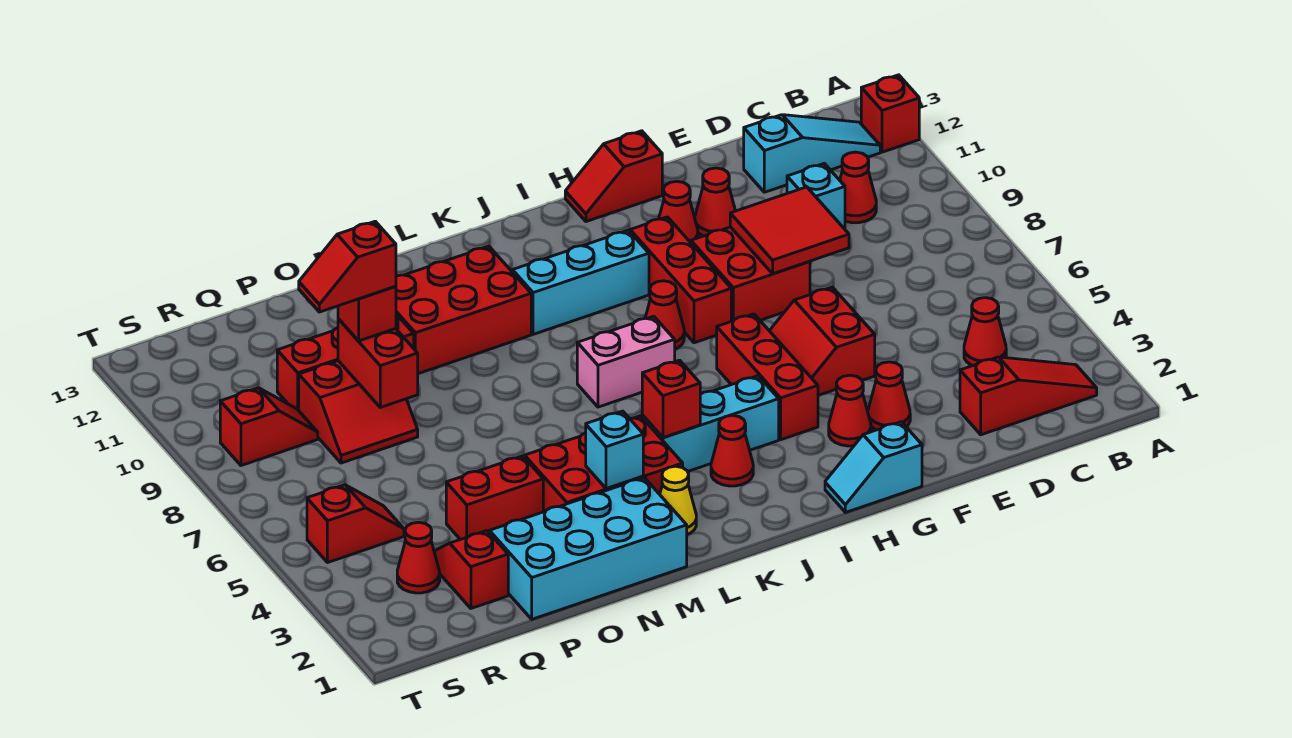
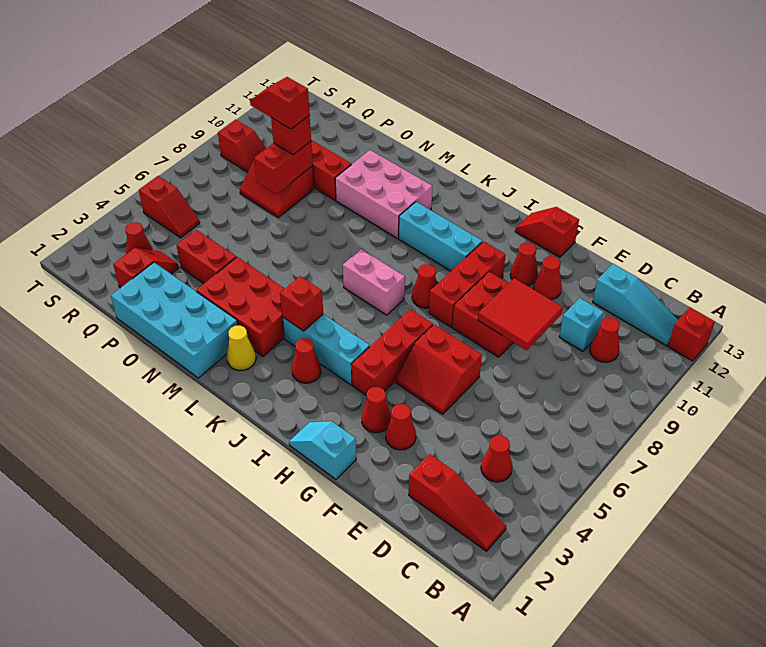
red 2x2 slope [770,287,875,395] -> red 2x2 slope turned to [396,325,482,414]
red 2x3 brick [396,246,531,374] -> pink 2x3 brick [335,150,432,238]
cyan 1x1 brick [586,411,643,489] -> none

